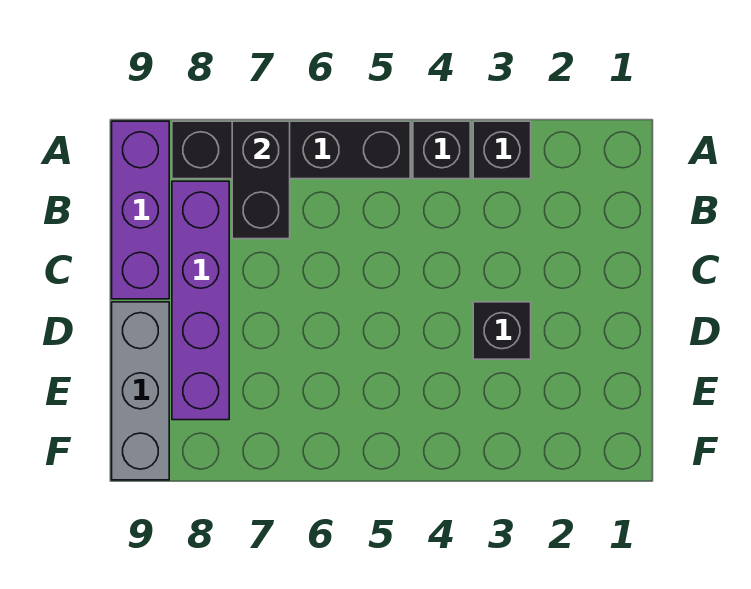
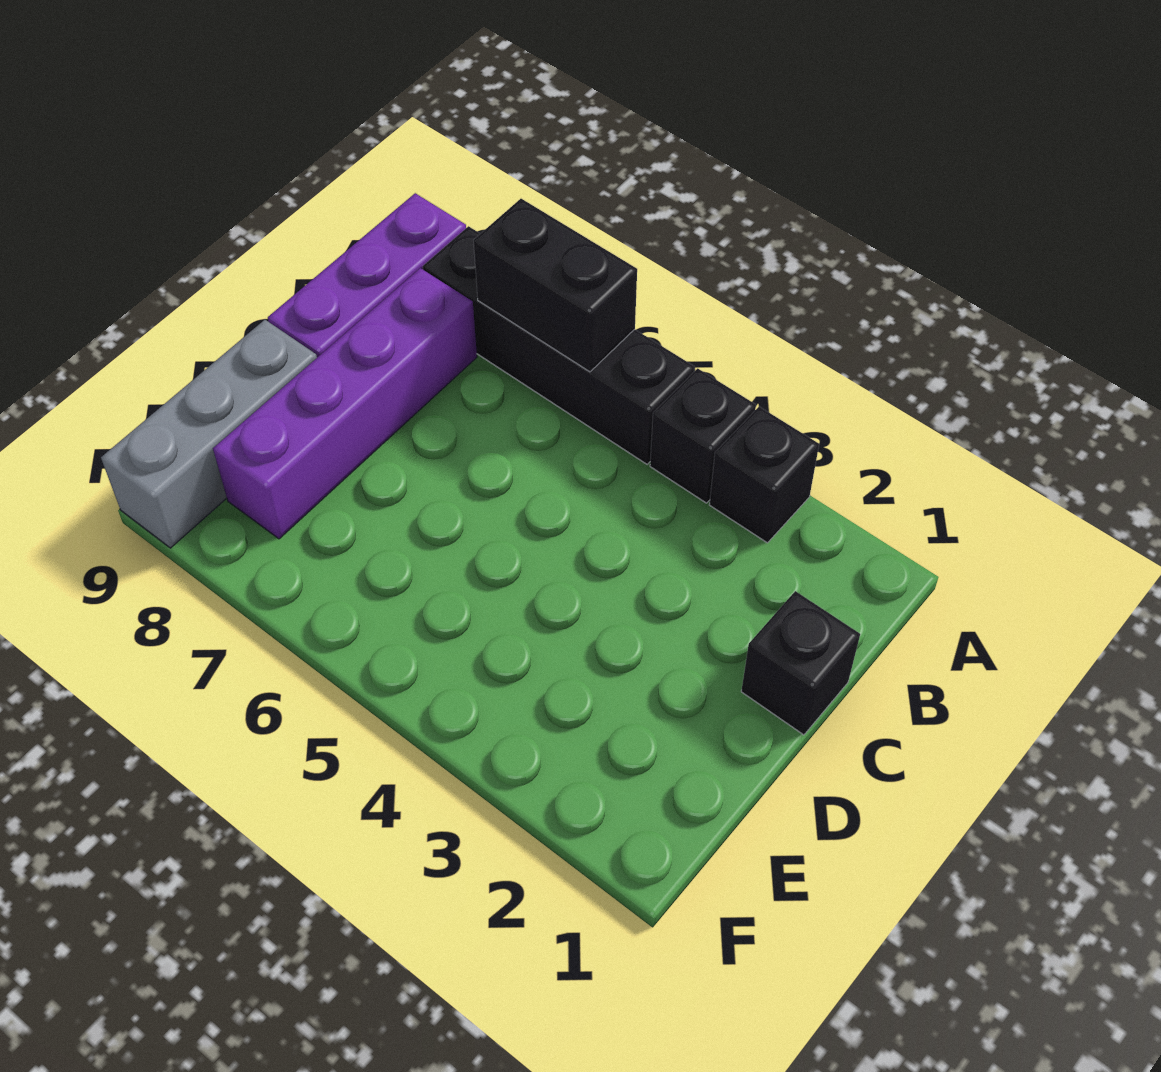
black 1x2 brick [232,121,290,239] -> black 1x2 brick turned to [473,199,637,372]
black 1x1 brick [473,302,531,359] -> black 1x1 brick moved to [741,591,860,735]

